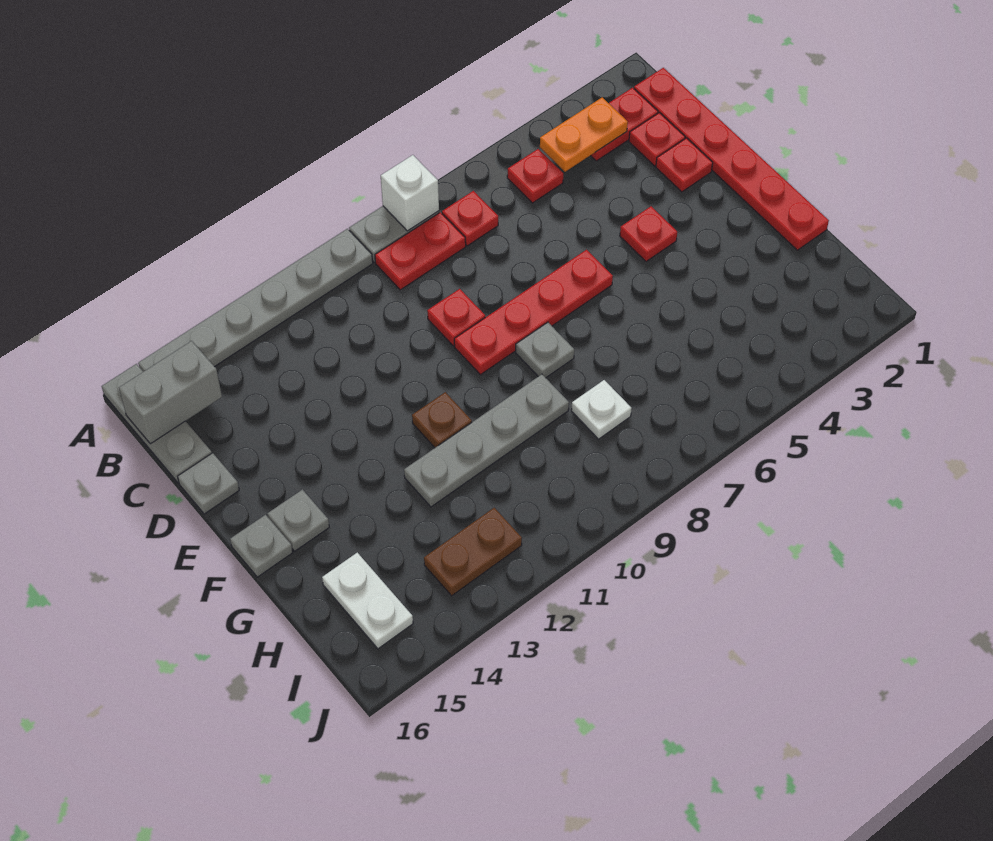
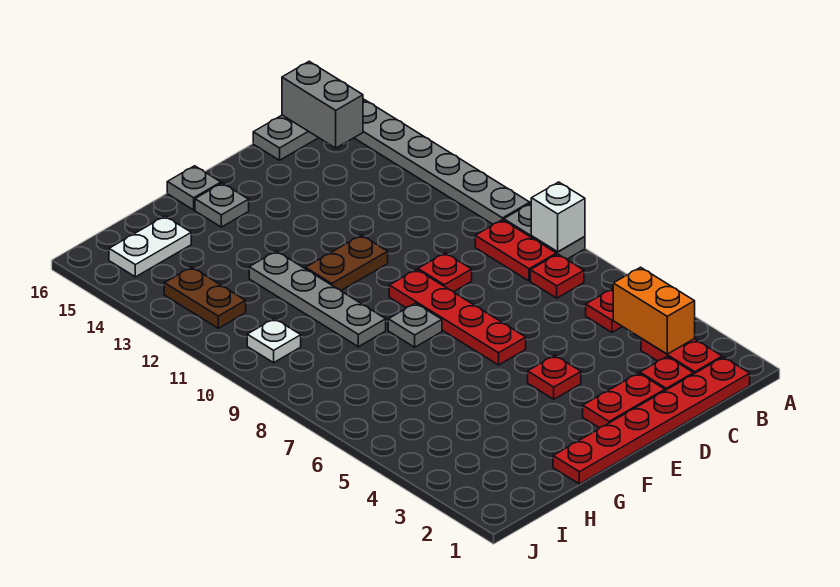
orange 1x2 plate [540,97,628,172] -> orange 1x2 brick [613,267,695,354]
red 1x1 plate [656,138,713,192] -> red 1x2 plate [583,373,665,428]
grey 1x1 plate [178,453,239,514] -> none
brown 1x1 plate [412,392,472,448] -> brown 1x2 plate [306,235,388,290]
white 1x1 plate [571,380,632,439] -> white 1x1 plate moved to [247,319,301,363]

